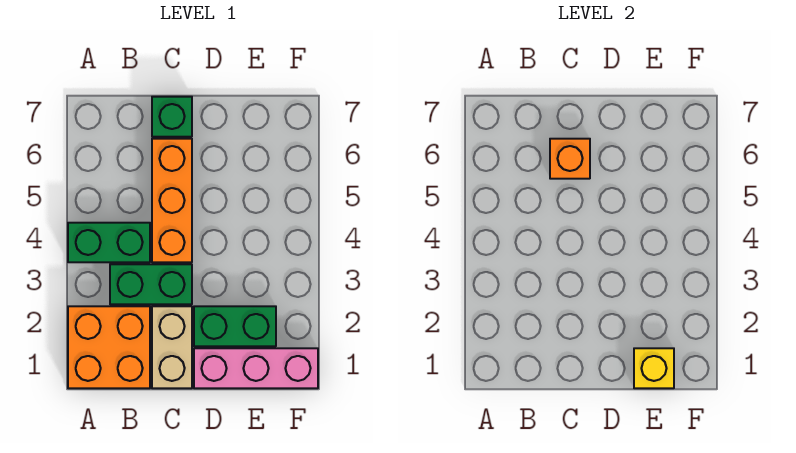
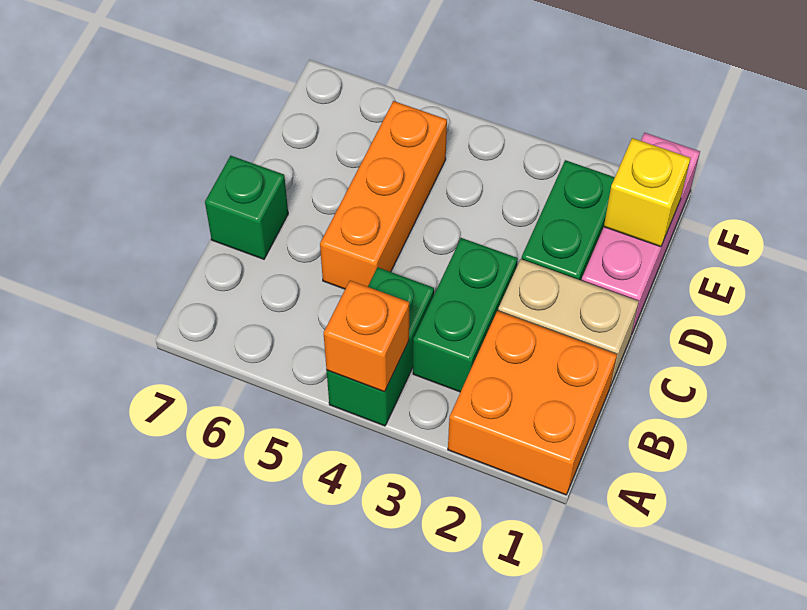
orange 1x3 brick [152,139,192,262] -> orange 1x3 brick turned to [320,101,447,289]
orange 1x1 brick [550,139,590,179] -> orange 1x1 brick moved to [324,281,409,392]

